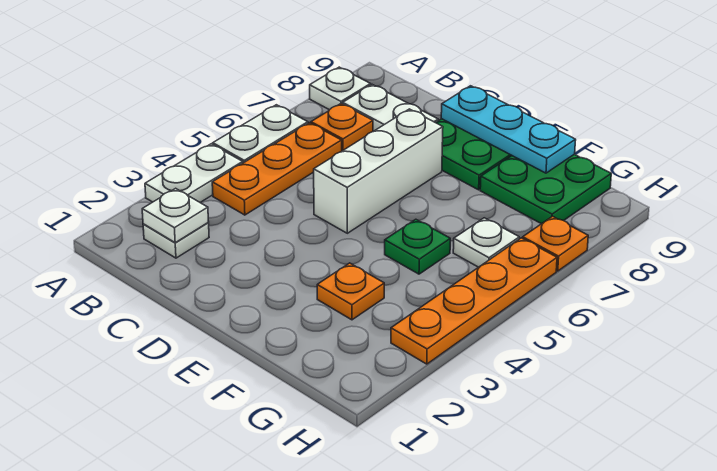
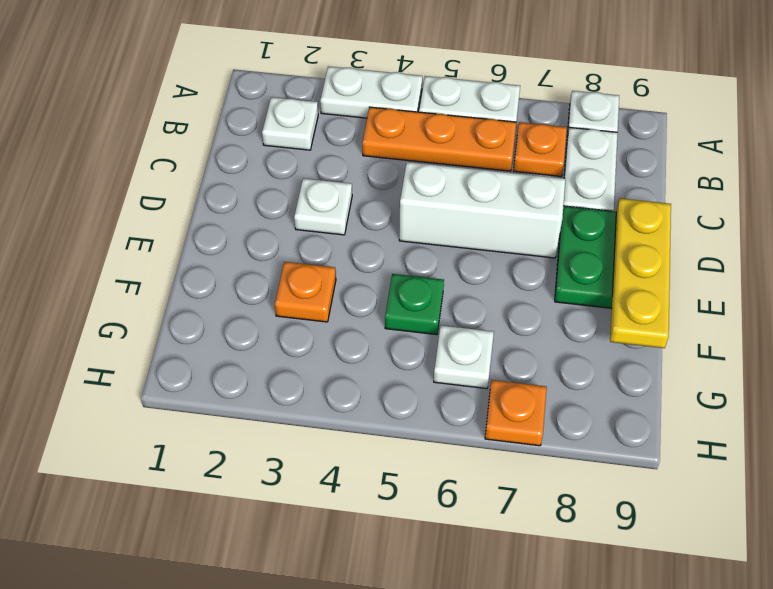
white 1x1 plate [142,188,209,243] -> white 1x1 plate moved to [294,178,352,235]
cyan 1x3 plate [441,86,576,173] -> yellow 1x3 plate [610,198,671,348]
green 2x2 plate [480,154,611,224] -> none
orange 1x4 plate [391,238,557,364] -> none

